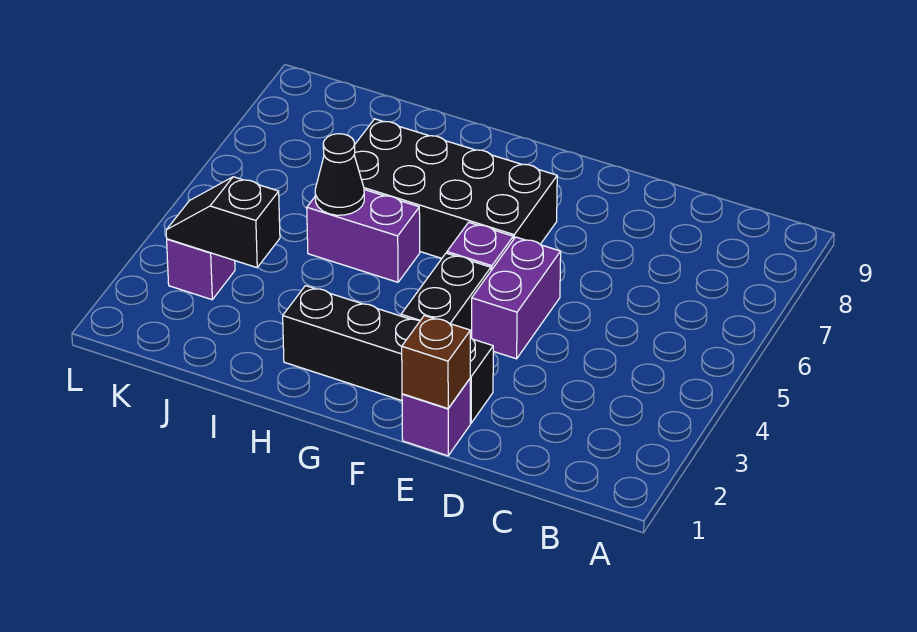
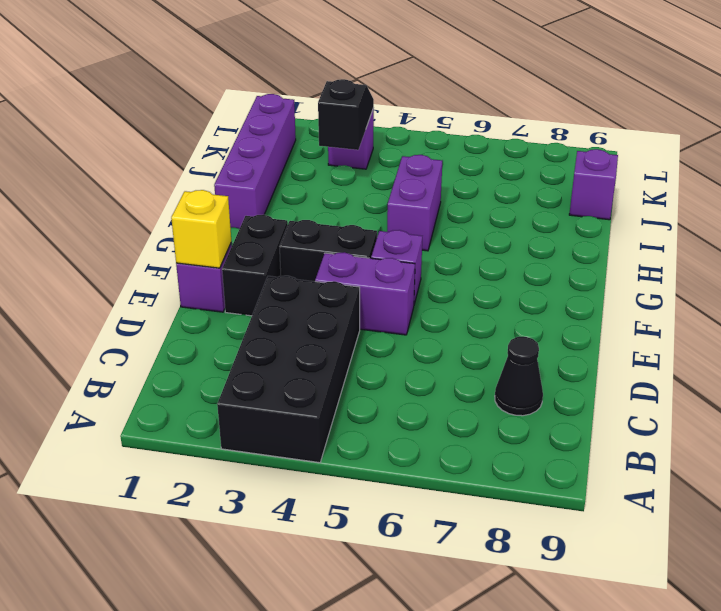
brown 1x1 brick [402,315,470,408] -> yellow 1x1 brick [171,190,231,268]
black 1x4 brick [283,286,493,423] -> black 1x2 brick [222,215,288,316]
black 2x4 brick [354,119,557,258] -> black 2x4 brick moved to [217,276,360,463]
none -> purple 1x4 brick [214,94,296,229]
black 1x1 cone [315,134,364,215] -> black 1x1 cone moved to [495,337,543,416]
none -> purple 1x1 brick [569,149,618,220]

